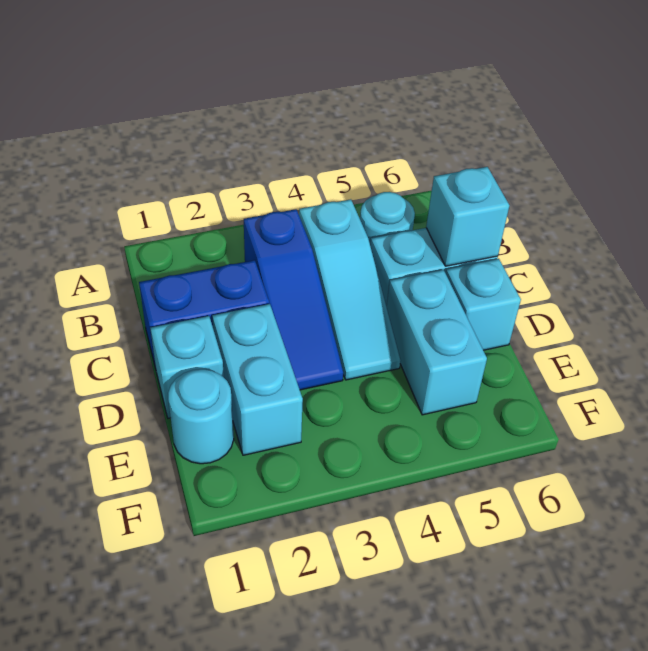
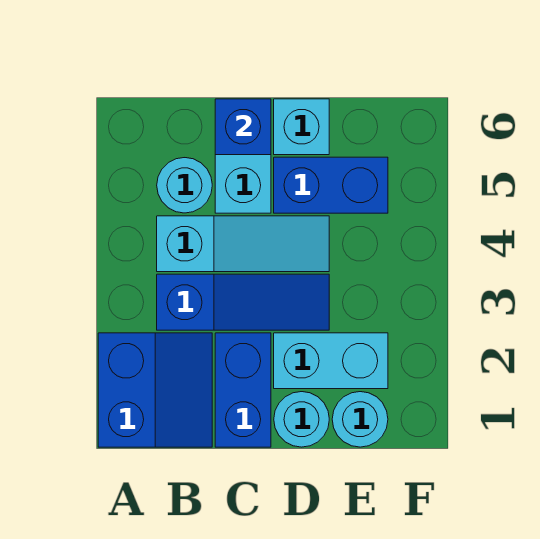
none -> blue 2x2 slope [98,333,212,447]
cyan 1x1 brick [426,167,509,266] -> blue 1x1 brick [215,99,271,155]
cyan 1x1 brick [150,316,224,418] -> cyan 1x1 round brick [274,392,329,447]
cyan 1x2 brick [387,270,487,415] -> blue 1x2 brick [274,157,388,213]

